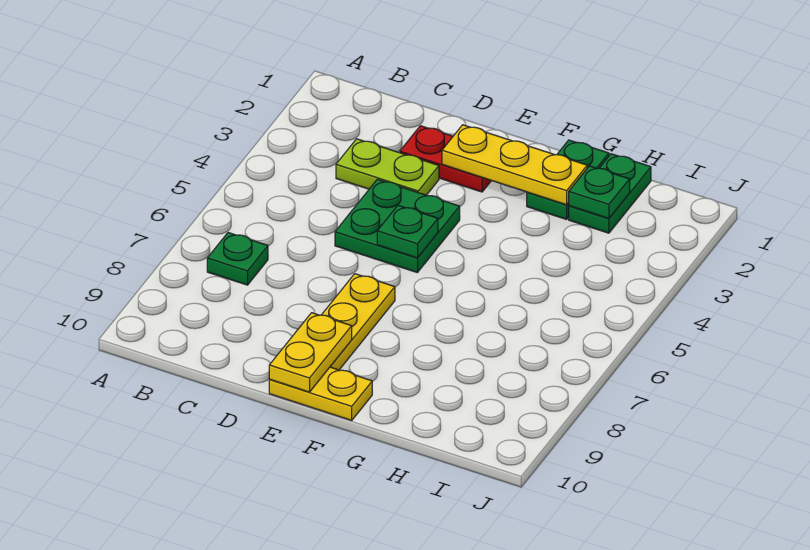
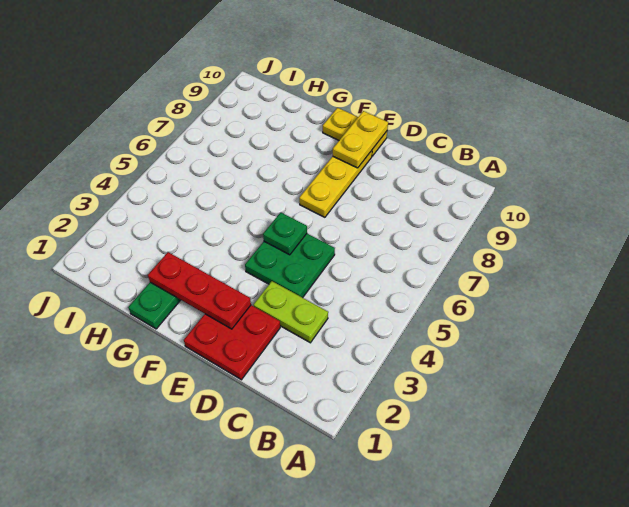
green 1x1 plate [207,233,268,285] -> none
red 1x2 plate [400,126,491,192] -> red 2x2 plate [184,305,280,380]
yellow 1x3 plate [442,125,587,205] -> red 1x3 plate [148,252,251,329]
green 1x2 plate [569,154,651,233] -> none
green 1x1 plate [569,166,630,219] -> none

